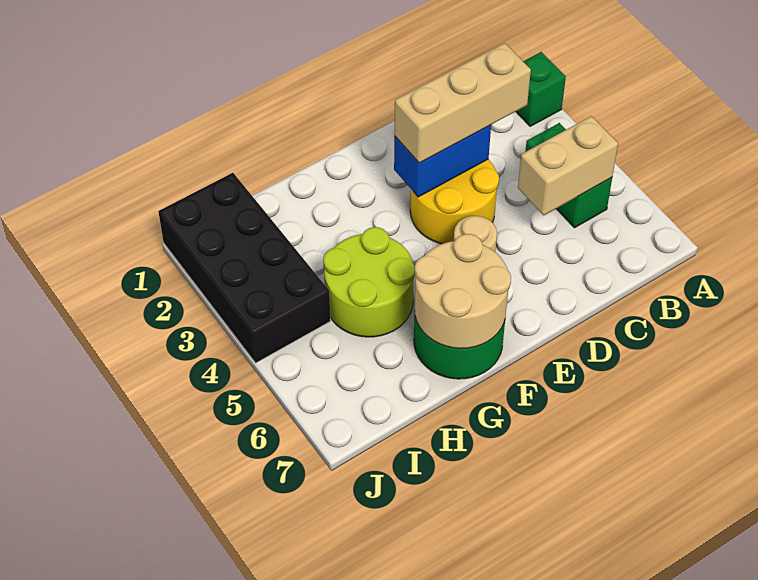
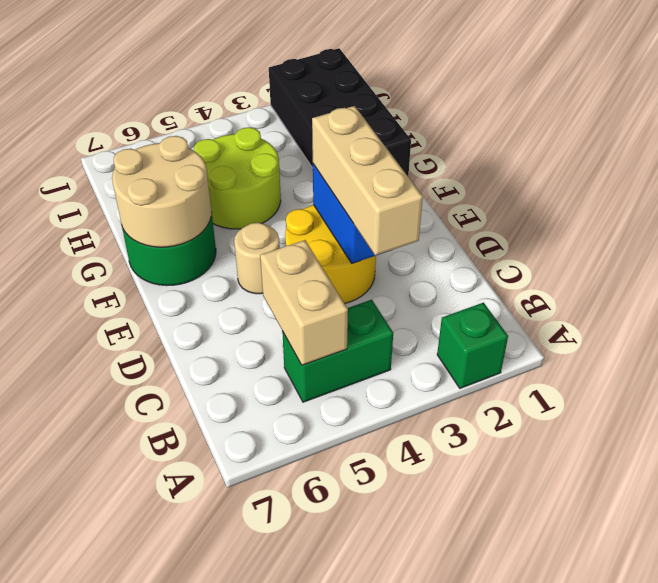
black 2x4 brick [158,173,330,363] -> black 2x4 brick turned to [269,48,411,176]

